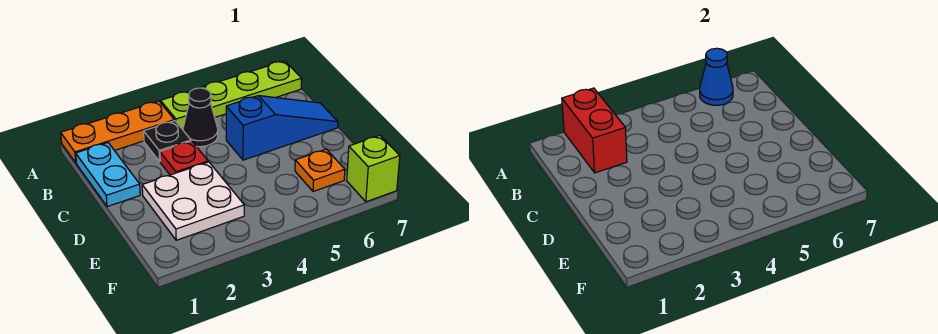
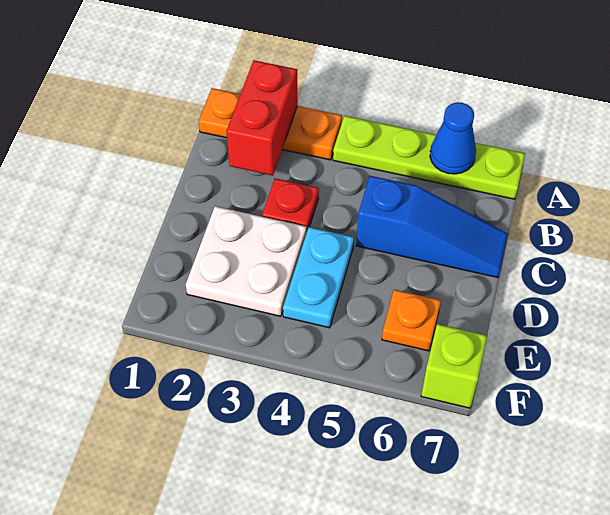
cyan 1x2 plate [76,143,140,207] -> cyan 1x2 plate moved to [283,227,354,328]
black 1x1 plate [144,121,191,161] -> none
black 1x1 cone [183,88,218,147] -> none

